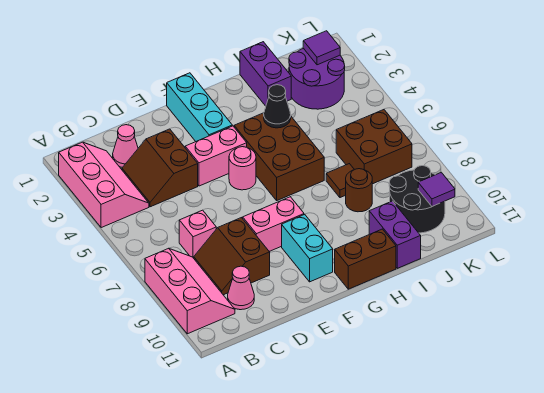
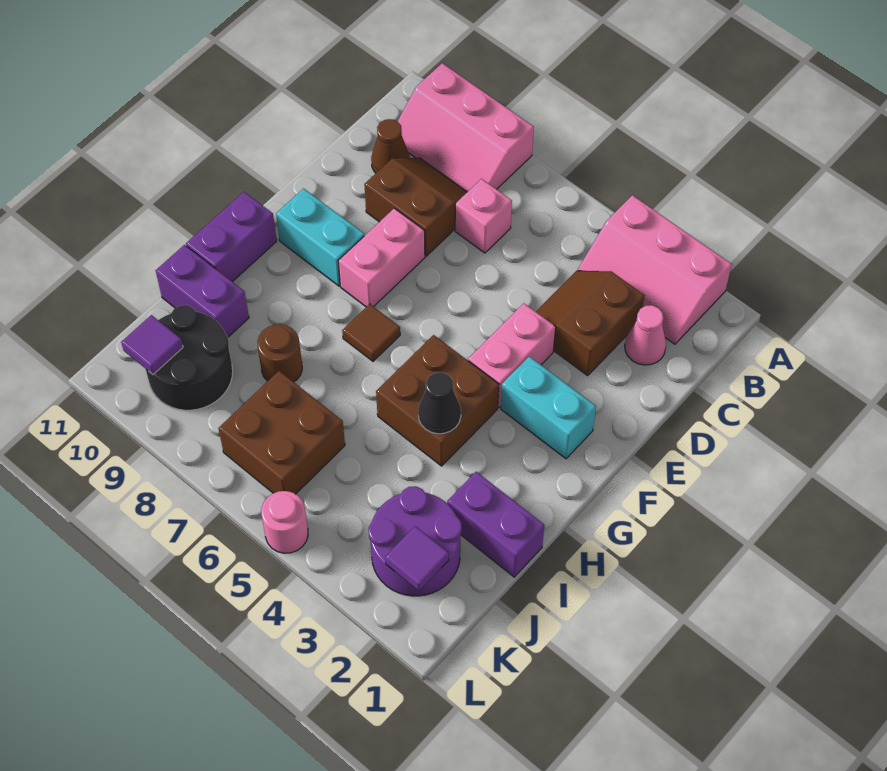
brown 2x2 slope [122,129,198,207] -> brown 2x2 slope turned to [536,271,645,376]
pink 1x1 cone [228,266,254,310] -> brown 1x1 cone [371,119,410,173]
cyan 1x3 brick [167,73,232,141] -> cyan 1x2 brick [501,356,596,459]
pink 1x1 round brick [229,147,256,190] -> pink 1x1 round brick moved to [261,491,308,553]
brown 2x3 brick [234,113,324,200] -> brown 2x2 brick [376,335,499,466]
brown 1x2 brick [335,229,396,289] -> purple 1x2 brick [186,192,277,282]
brown 1x1 tile [326,164,354,198] -> brown 1x1 tile moved to [342,304,400,361]

